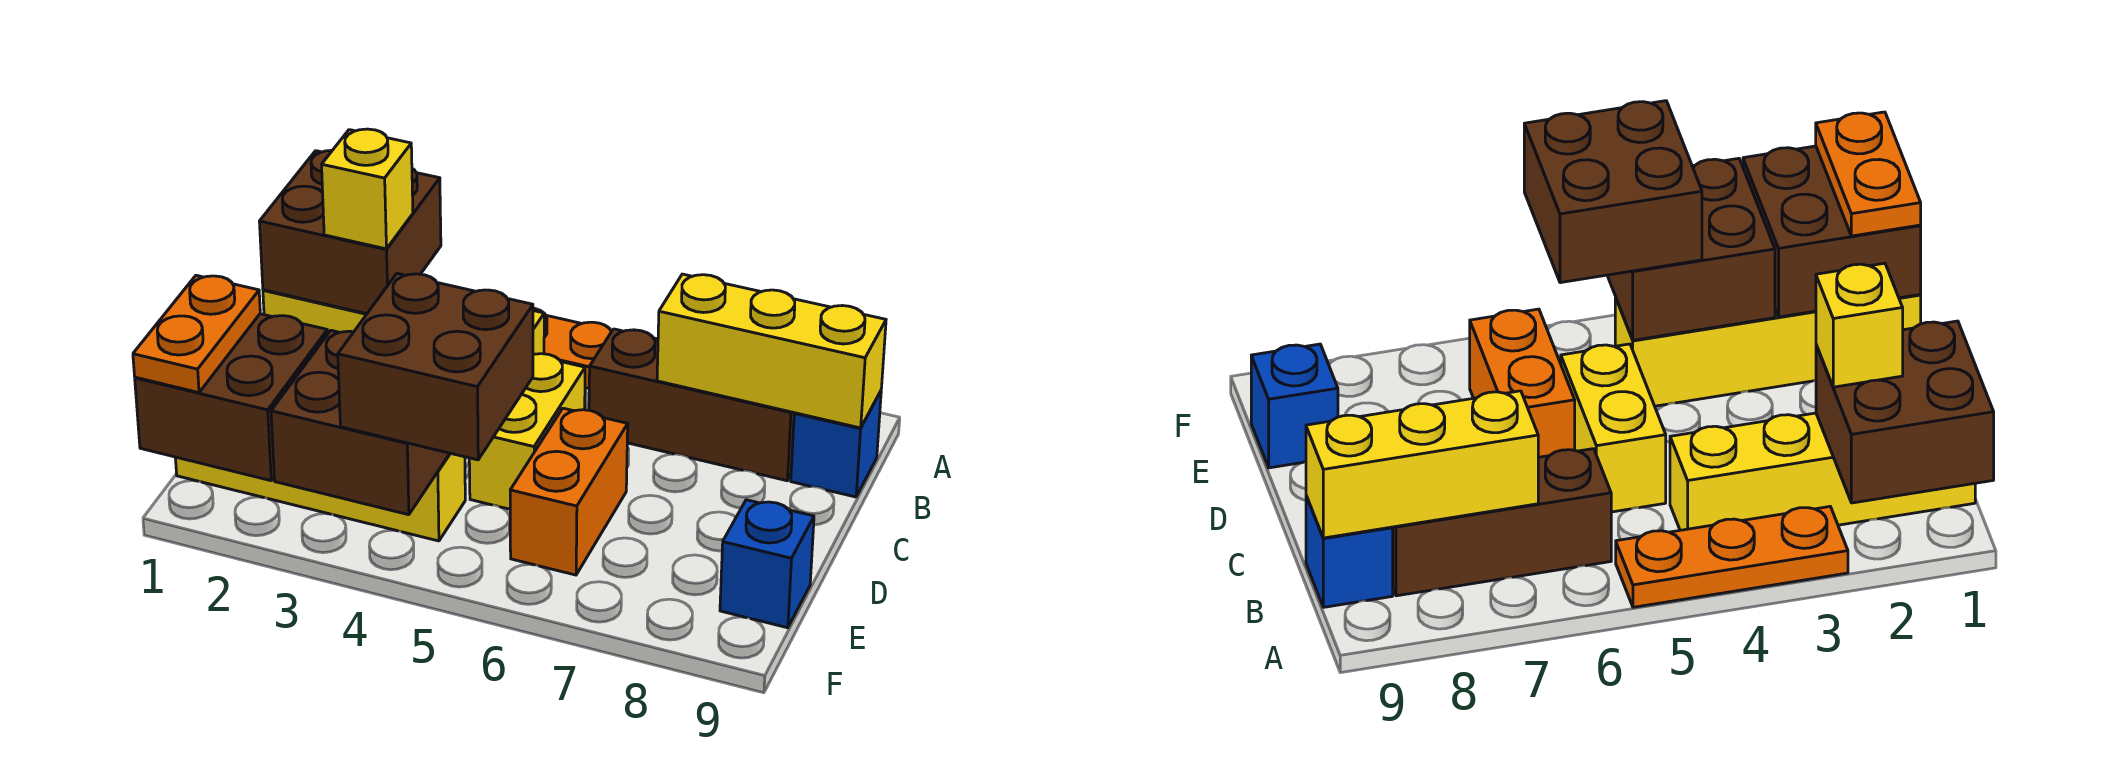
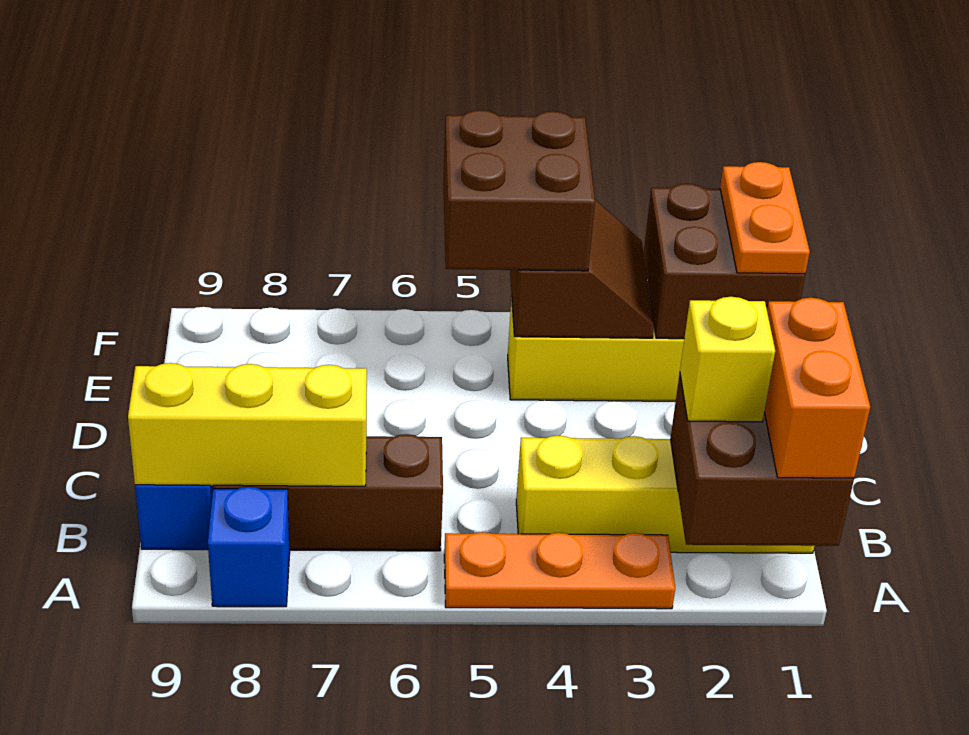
yellow 1x2 brick [469,354,585,509] -> none
orange 1x2 brick [510,408,628,575] -> orange 1x2 brick moved to [764,298,870,478]
brown 2x2 brick [271,330,450,515] -> brown 2x2 slope [510,200,654,338]
blue 1x1 brick [720,500,814,628] -> blue 1x1 brick moved to [208,487,290,607]

